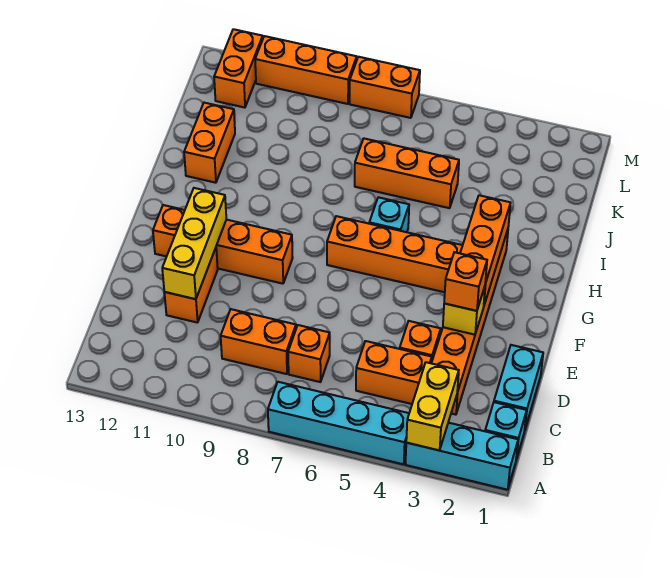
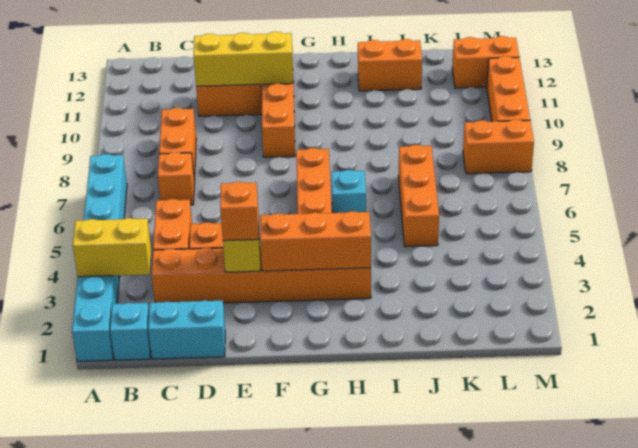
orange 1x2 brick [350,57,420,118] -> orange 1x2 brick turned to [463,119,534,174]

